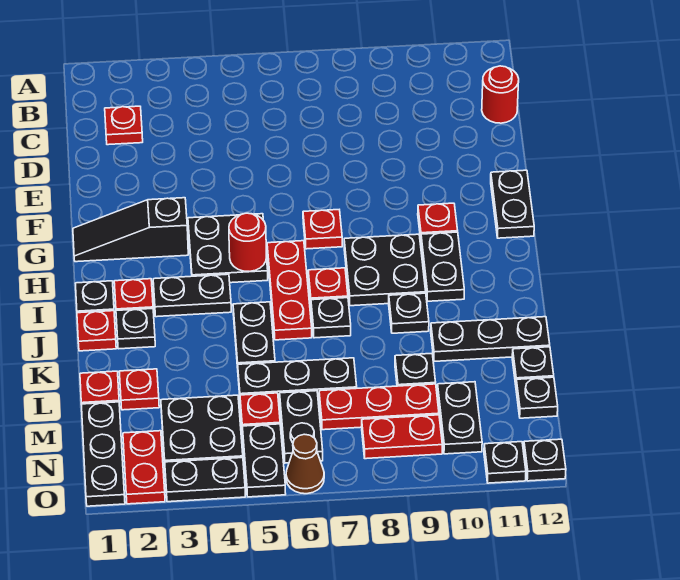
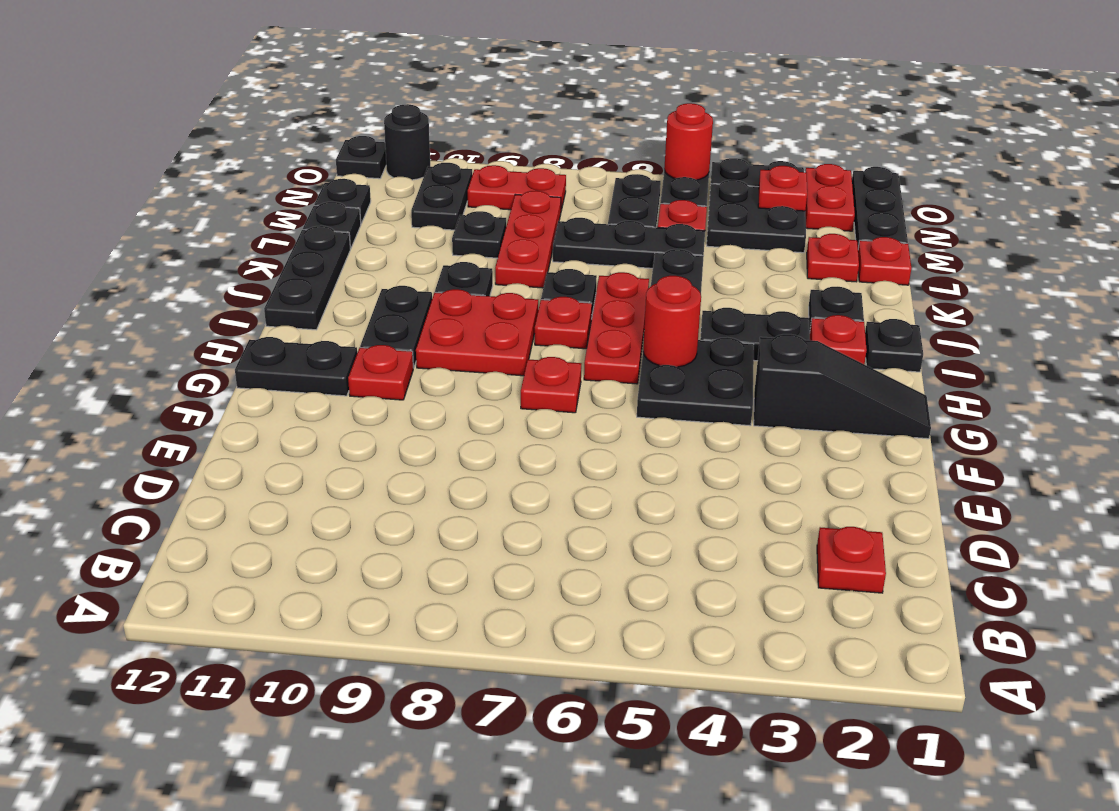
red 1x1 round brick [482,66,519,123] -> red 1x1 round brick moved to [664,103,713,180]
black 1x2 plate [491,170,534,238] -> black 1x2 plate turned to [235,337,357,396]
black 2x2 plate [344,234,426,306] -> red 2x2 plate [416,289,538,376]
red 1x1 plate [77,311,116,351] -> red 1x1 plate moved to [758,166,807,211]
black 1x3 plate [431,317,550,361] -> black 1x3 plate turned to [264,226,350,330]
red 1x3 plate [319,384,439,430] -> red 1x3 plate turned to [495,191,561,288]
brown 1x1 cone [286,434,324,494] -> none
black 1x1 plate [484,442,526,483] -> black 1x1 round brick [384,104,430,180]

